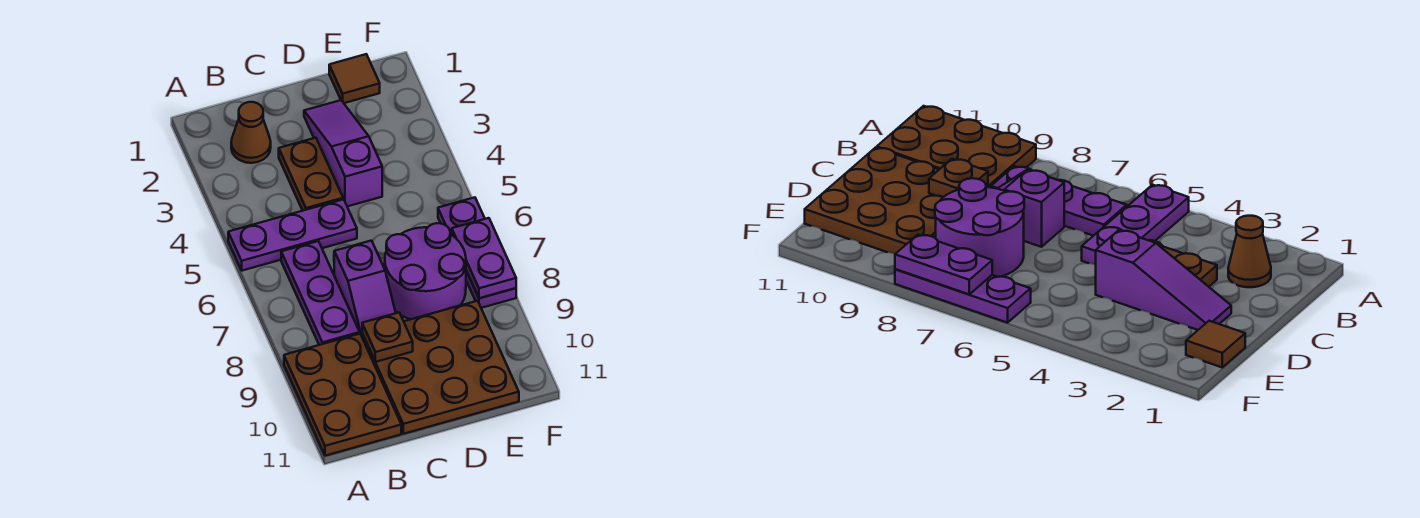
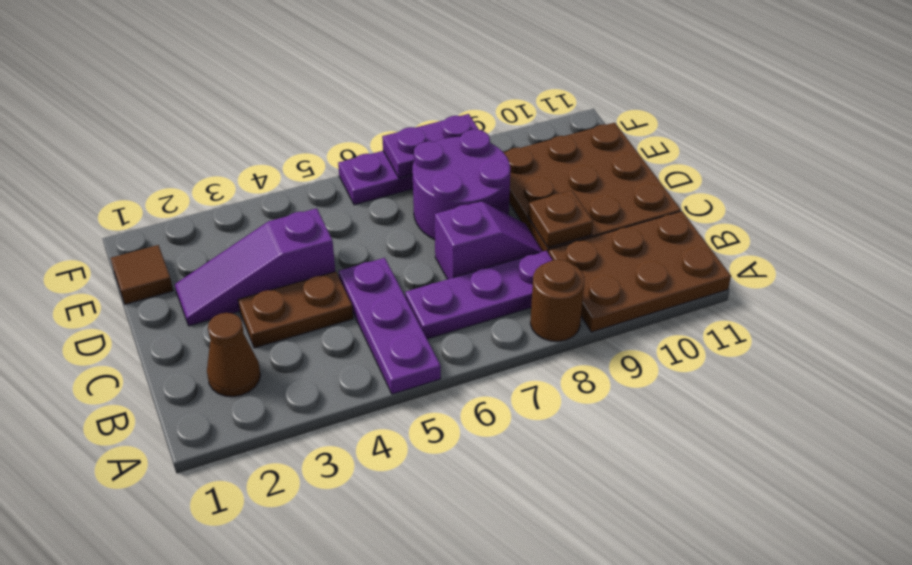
none -> brown 1x1 round brick [530,260,584,341]

